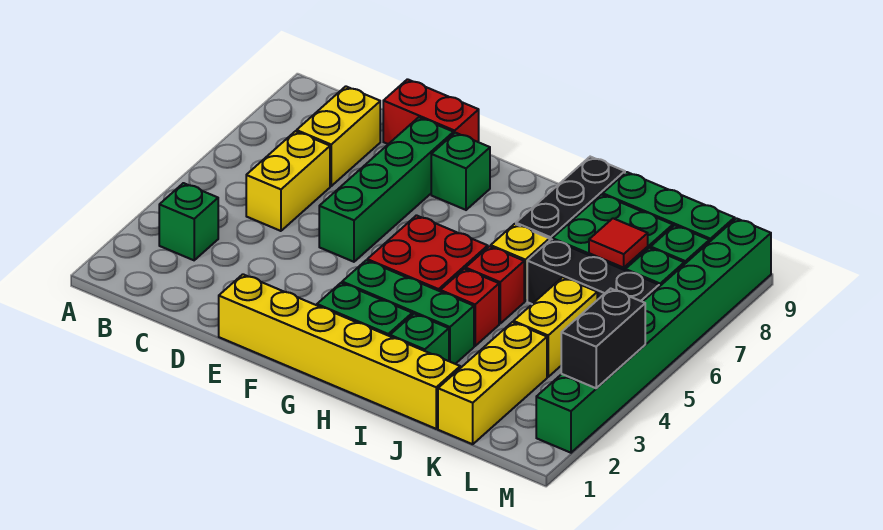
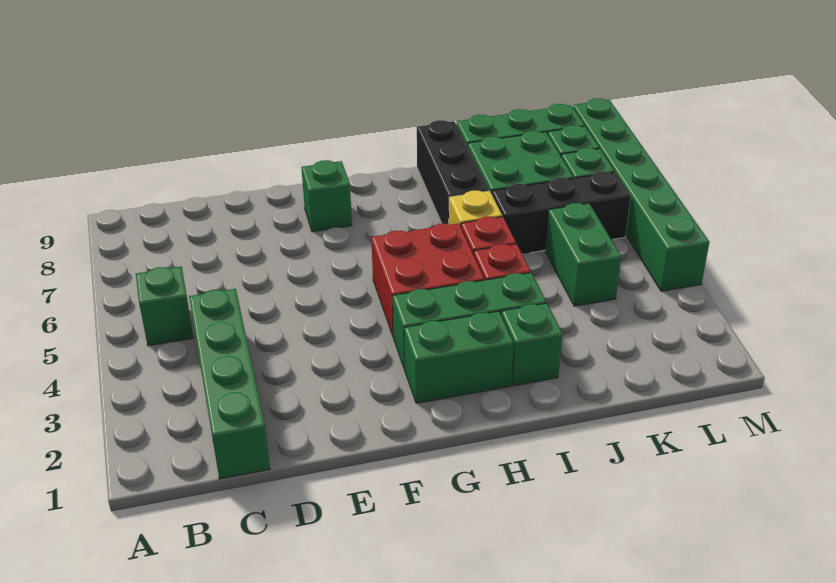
green 1x1 brick [159,183,218,260] -> green 1x1 brick moved to [136,266,194,346]
yellow 1x2 brick [246,131,330,231] -> none
yellow 1x2 brick [297,86,380,186] -> none
red 1x2 brick [383,79,479,144] -> none
yellow 1x6 brick [219,274,460,429] -> none
green 1x4 brick [319,117,454,262] -> green 1x4 brick moved to [189,289,270,479]
yellow 1x3 brick [438,322,547,444] -> none
yellow 1x2 brick [513,277,597,377] -> green 1x2 brick [545,203,621,306]
red 1x1 tile [589,218,648,268] -> none
green 1x8 brick [536,218,771,453] -> green 1x6 brick [573,98,709,291]
black 1x2 brick [561,288,645,388] -> none

